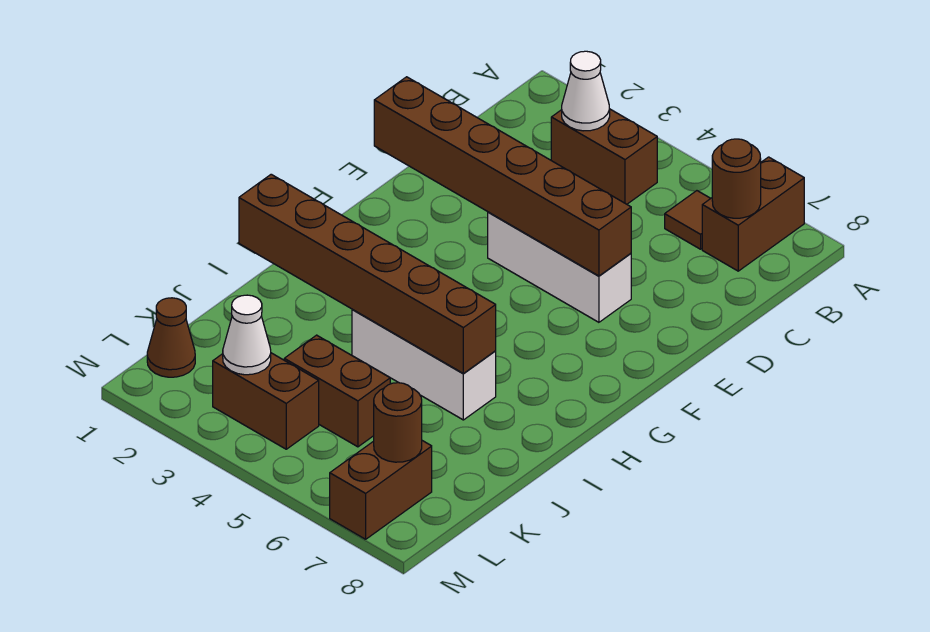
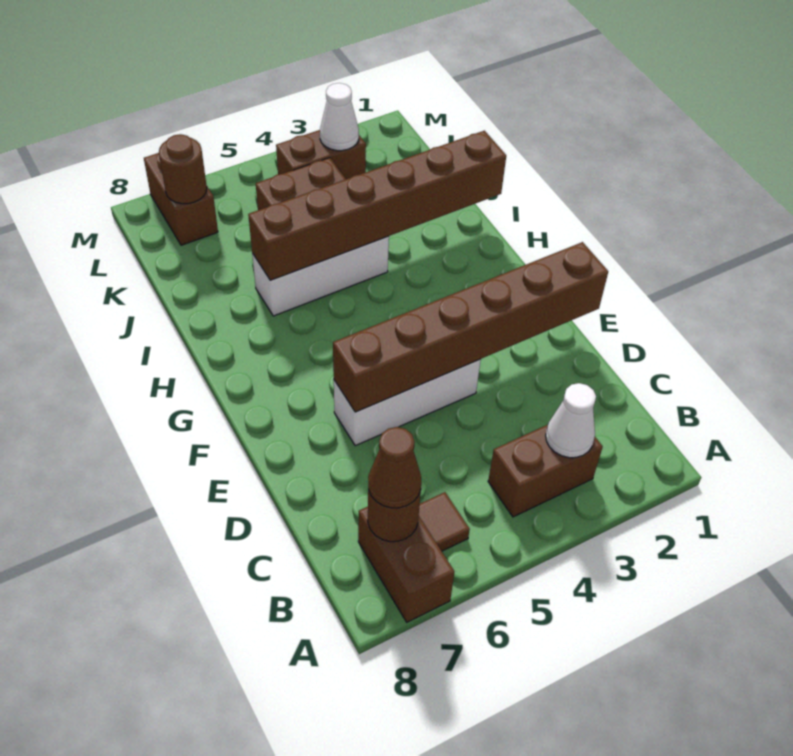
brown 1x1 cone [147,298,195,377] -> brown 1x1 cone moved to [368,427,421,508]

